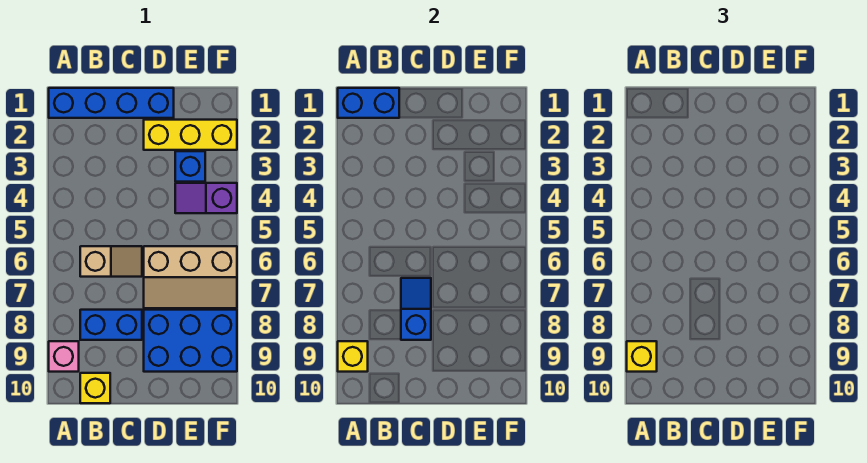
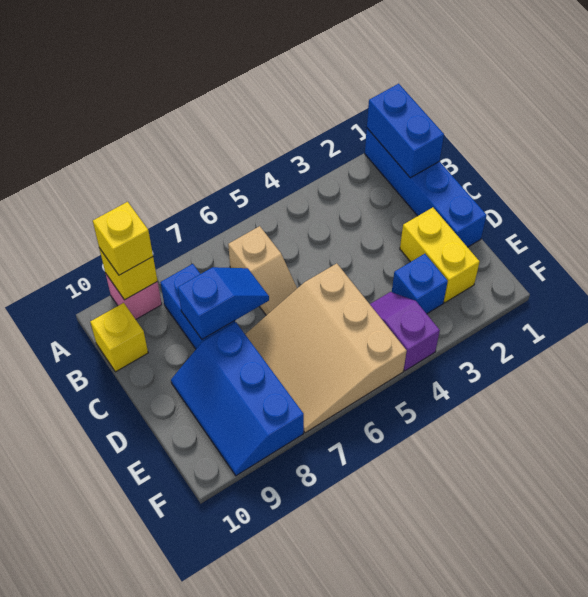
yellow 1x3 brick [144,120,237,150] -> yellow 1x2 brick [400,207,479,303]
tan 2x3 slope [144,246,237,308] -> tan 3x3 slope [245,263,407,433]
blue 2x3 brick [144,310,237,372] -> blue 2x3 slope [171,322,304,476]

